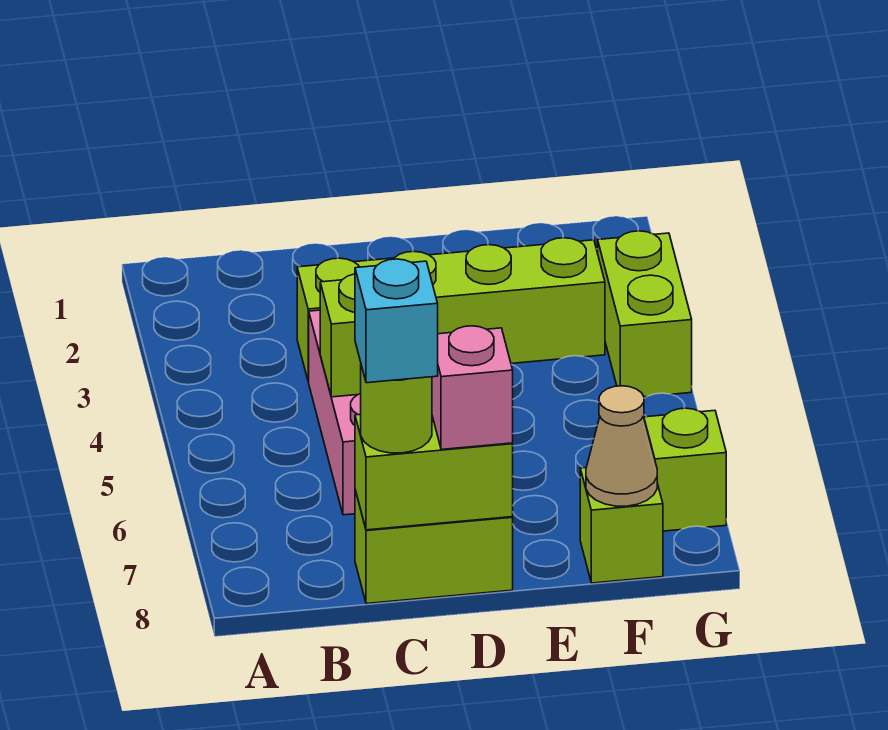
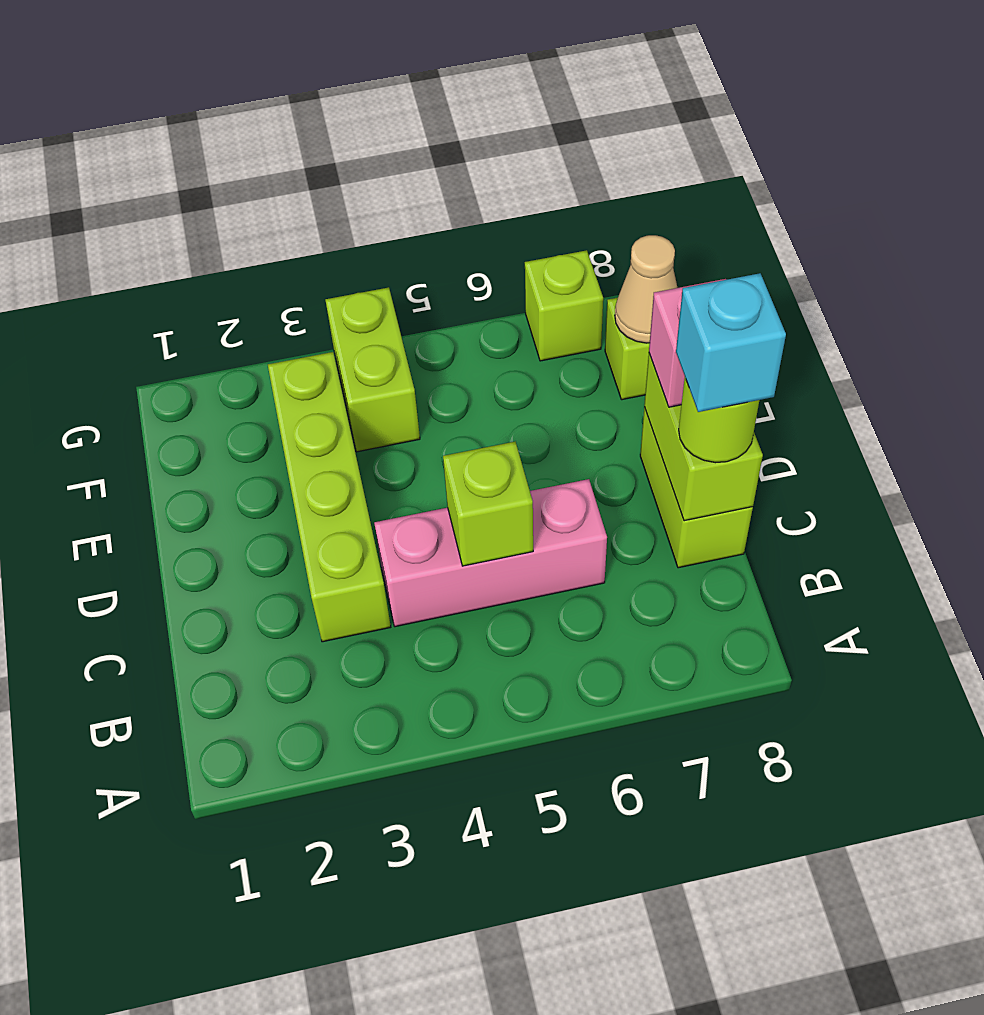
lime 1x2 brick [598,231,692,397] -> lime 1x2 brick turned to [325,287,420,452]

